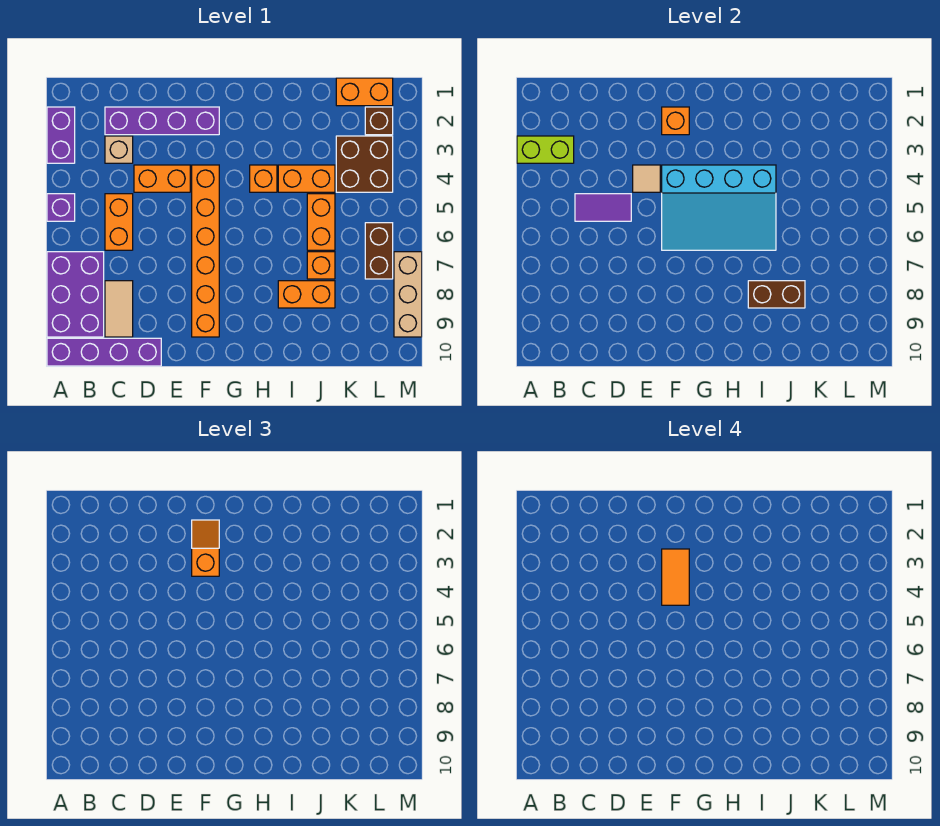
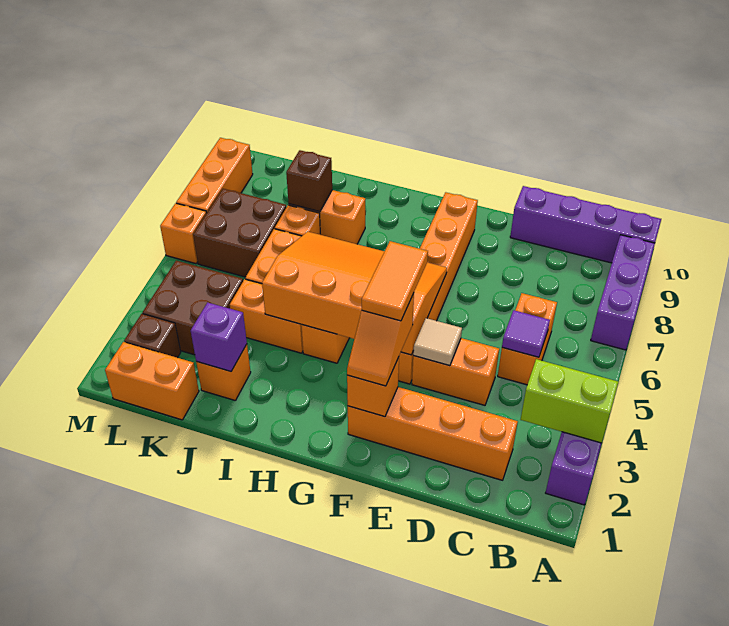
purple 1x1 brick [47,194,75,221] -> purple 1x1 brick moved to [191,302,247,371]
purple 2x3 brick [47,252,104,337] -> purple 1x3 brick [591,235,655,350]
purple 1x4 brick [105,107,219,135] -> orange 1x4 brick [348,387,518,480]
tan 1x1 brick [105,136,133,163] -> none
purple 1x2 tile [575,194,631,221] -> purple 1x1 tile [502,310,550,357]
tan 1x2 tile [105,281,133,337] -> none
cyan 3x4 slope [662,165,776,250] -> orange 3x4 slope [262,232,447,355]
brown 1x2 brick [748,281,805,308] -> brown 1x1 brick [286,150,332,212]
none -> orange 1x1 brick [196,344,251,400]
brown 1x2 brick [365,223,393,279] -> brown 2x2 brick [193,189,286,277]
none -> orange 1x1 brick [160,203,207,264]
tan 1x3 brick [394,252,422,337] -> orange 1x3 brick [176,138,253,213]

